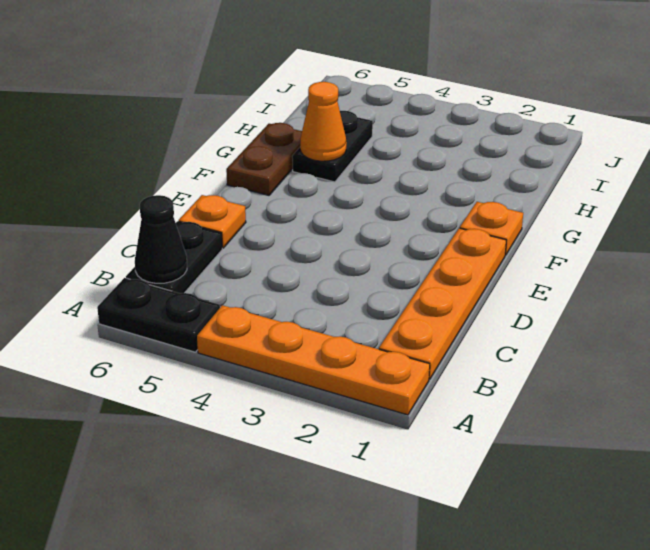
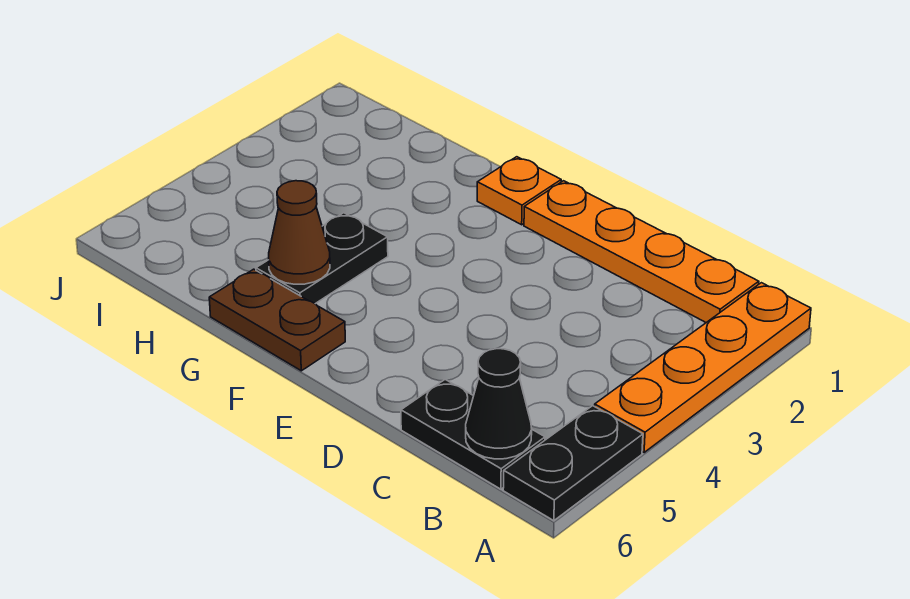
orange 1x1 plate [179,195,246,248] -> none
black 1x2 plate [292,111,373,182] -> black 1x2 plate turned to [256,213,388,304]
orange 1x1 cone [300,82,347,161] -> brown 1x1 cone [269,181,330,284]

